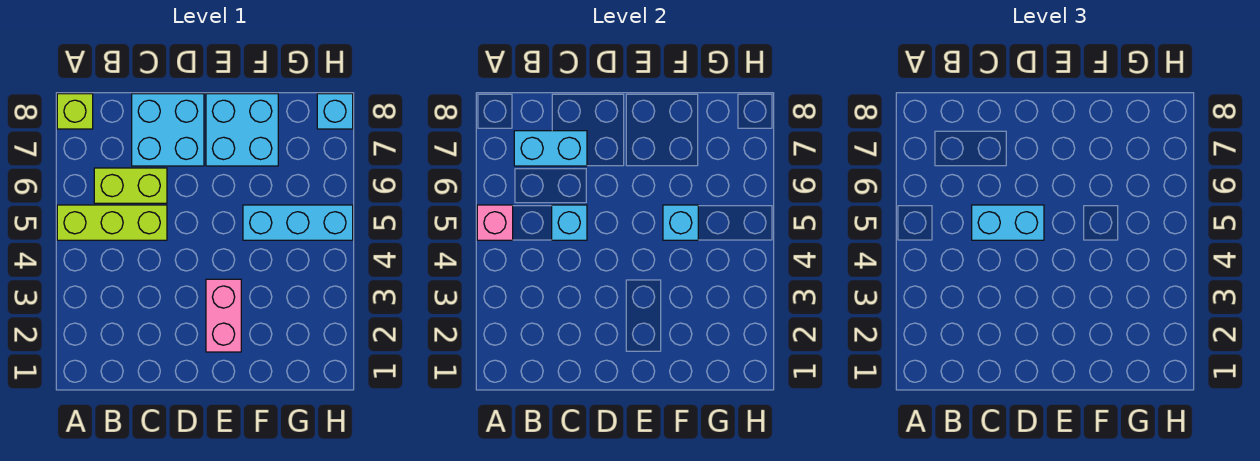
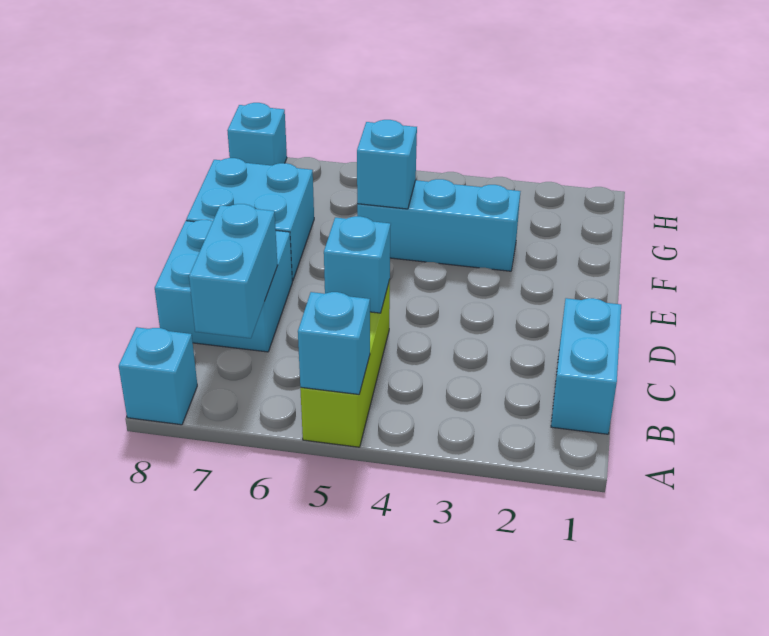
pink 1x1 brick [477,205,513,240] -> cyan 1x1 brick [298,292,370,394]
lime 1x1 brick [57,94,93,129] -> cyan 1x1 brick [119,327,197,425]
lime 1x2 brick [94,168,167,203] -> none
cyan 1x2 brick [972,205,1044,240] -> cyan 1x2 brick moved to [551,298,621,434]
pink 1x2 brick [206,279,241,352] -> none
cyan 1x3 brick [243,205,353,240] -> cyan 1x3 brick turned to [357,179,520,271]

